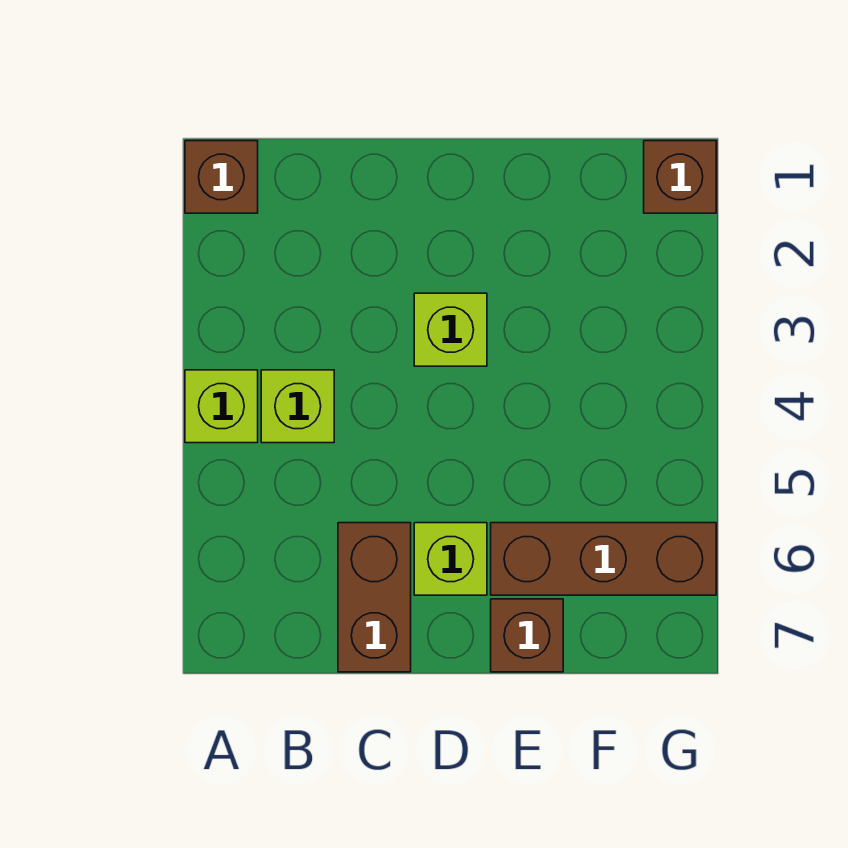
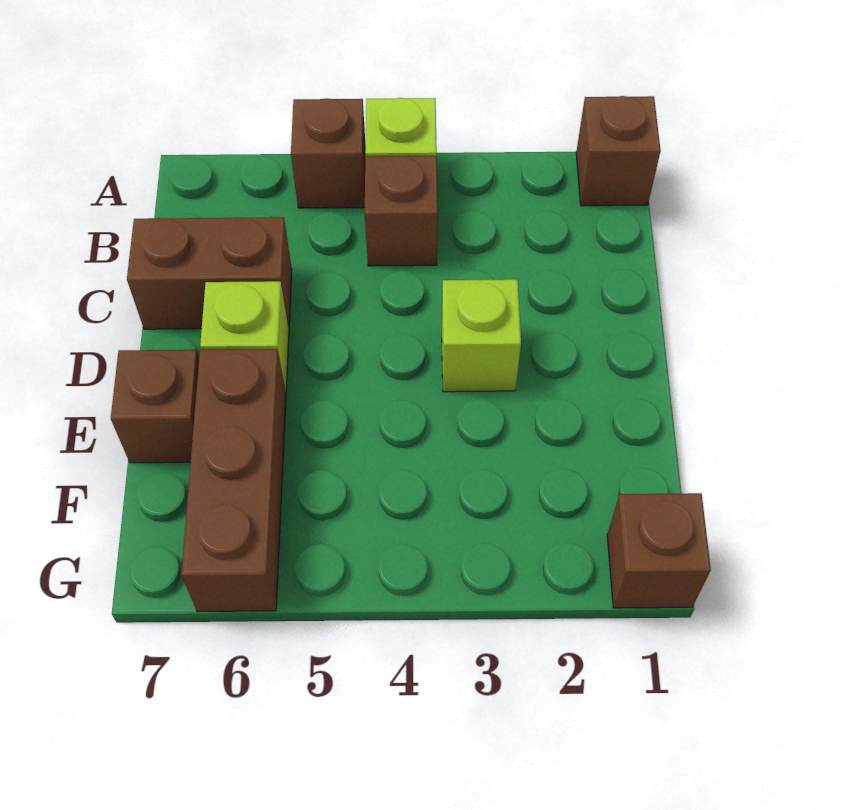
none -> brown 1x1 brick [291,98,366,208]
lime 1x1 brick [261,370,334,443] -> brown 1x1 brick [365,156,438,266]

